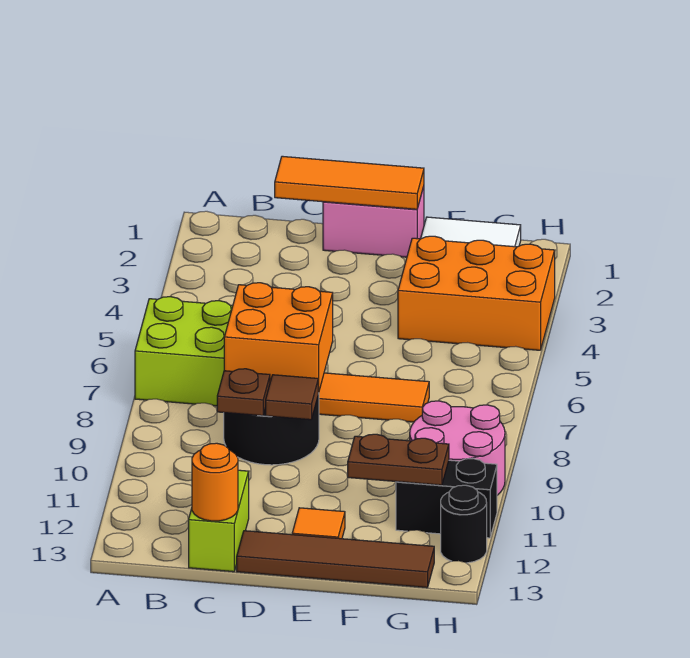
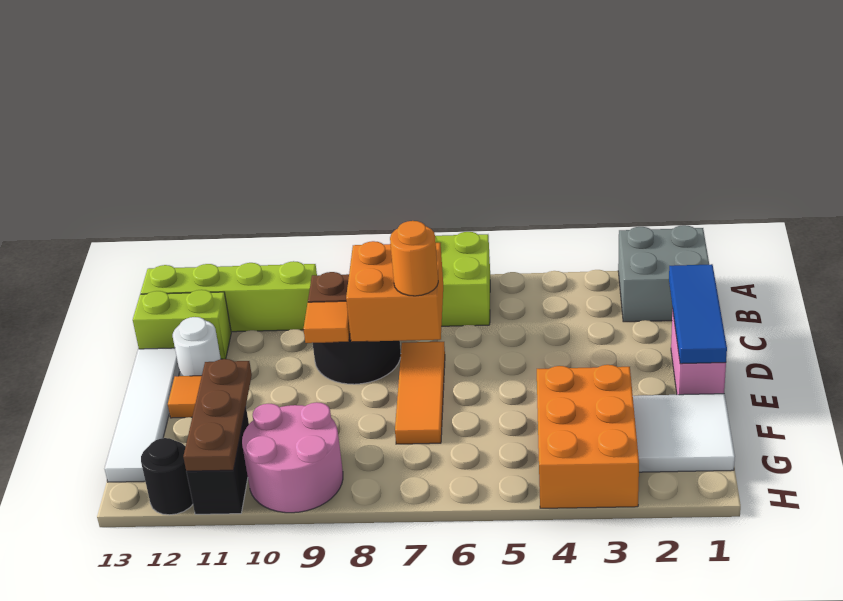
none -> grey 2x2 brick [618,225,709,322]
none -> lime 1x4 brick [141,261,317,332]
orange 1x3 tile [275,156,424,209] -> blue 1x3 tile [669,264,727,364]
orange 1x1 round brick [192,443,238,521] -> orange 1x1 round brick moved to [390,221,438,296]
brown 1x1 tile [266,375,318,420] -> orange 1x1 tile [304,301,350,343]
none -> white 1x1 round brick [173,317,221,376]
brown 1x4 tile [237,531,434,588] -> white 1x4 tile [105,348,180,482]
brown 1x2 plate [348,434,449,485] -> brown 1x3 plate [183,359,252,471]

